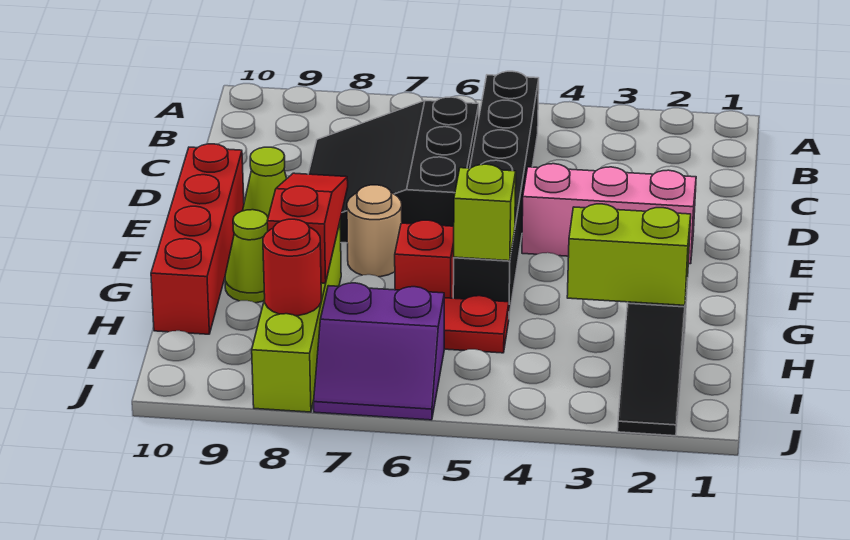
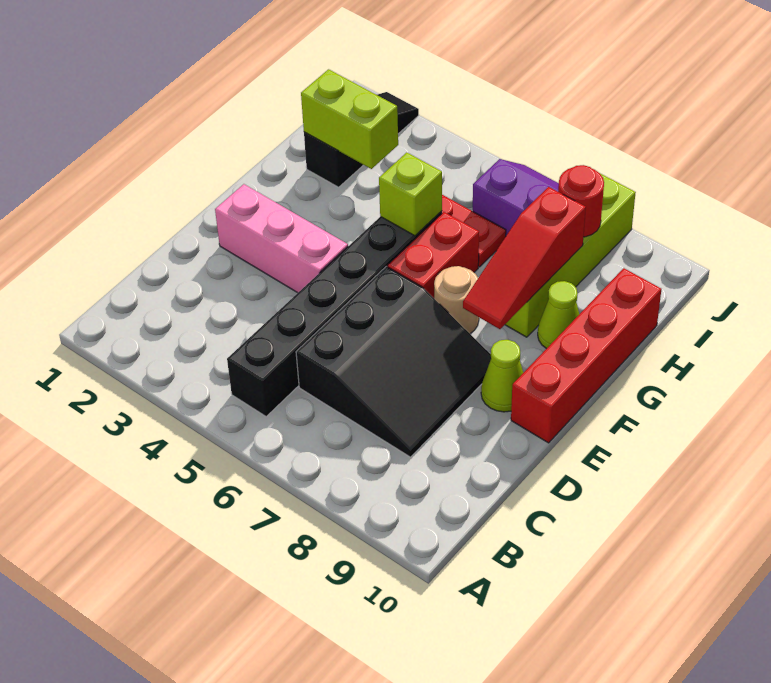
red 1x1 brick [395,220,454,298] -> red 1x2 brick [388,212,479,298]

